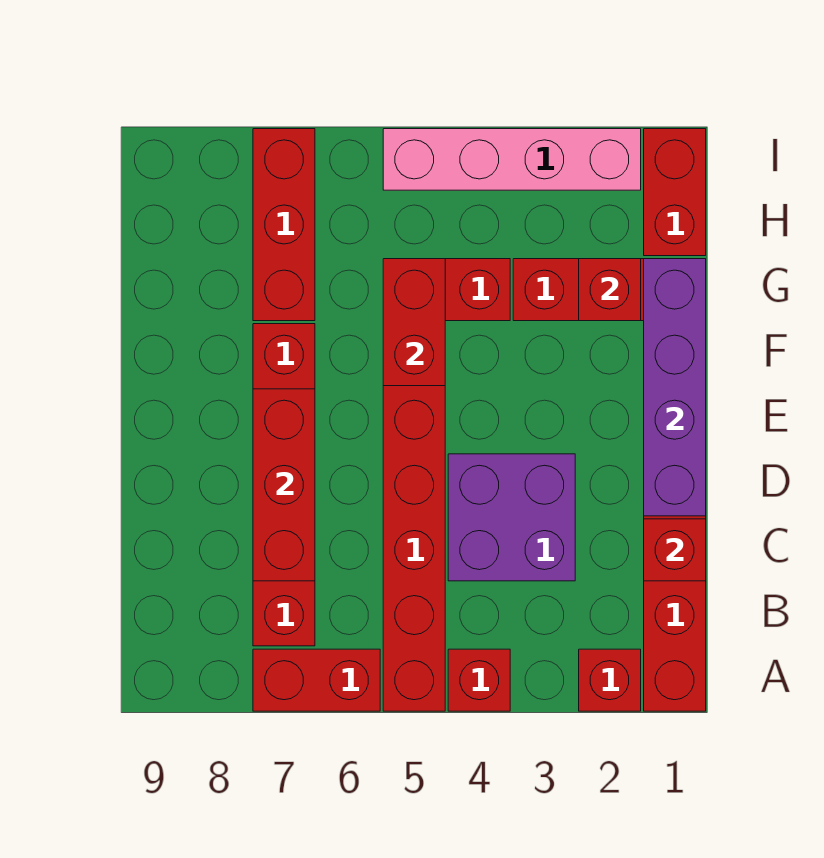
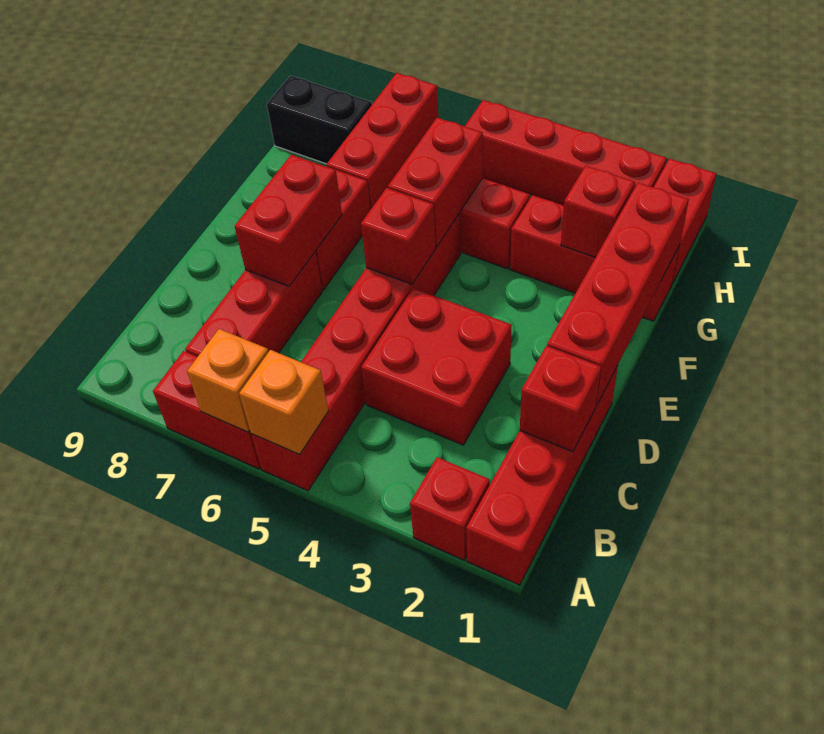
red 1x1 brick [448,649,510,711] -> red 1x1 brick moved to [361,188,436,284]
none -> orange 1x1 brick [239,350,328,454]
none -> orange 1x1 brick [187,329,269,432]
purple 2x2 brick [448,454,575,581] -> red 2x2 brick [361,288,512,445]
red 1x3 brick [253,389,315,581] -> red 1x2 brick [235,155,342,286]
purple 1x4 brick [644,259,706,516] -> red 1x4 brick [547,183,689,406]
none -> black 1x2 brick [267,76,372,164]
pink 1x4 brick [383,129,641,190] -> red 1x4 brick [465,100,667,205]

